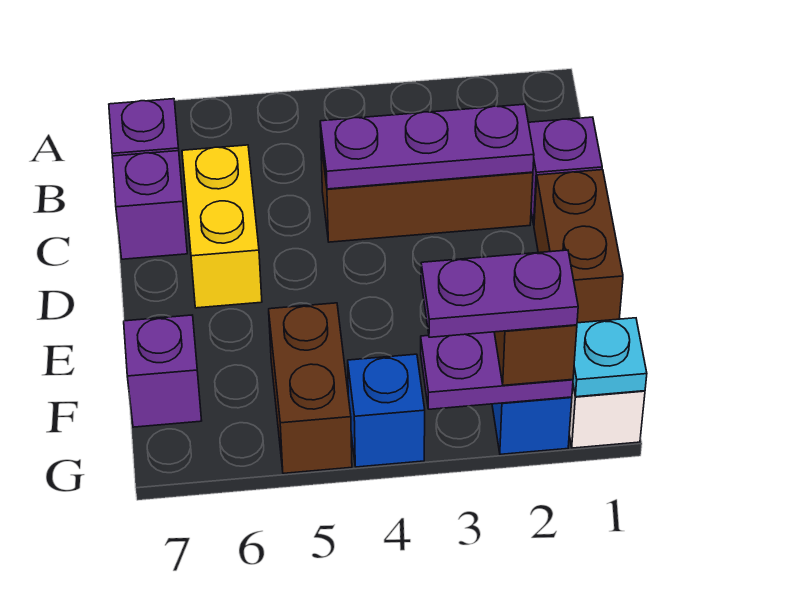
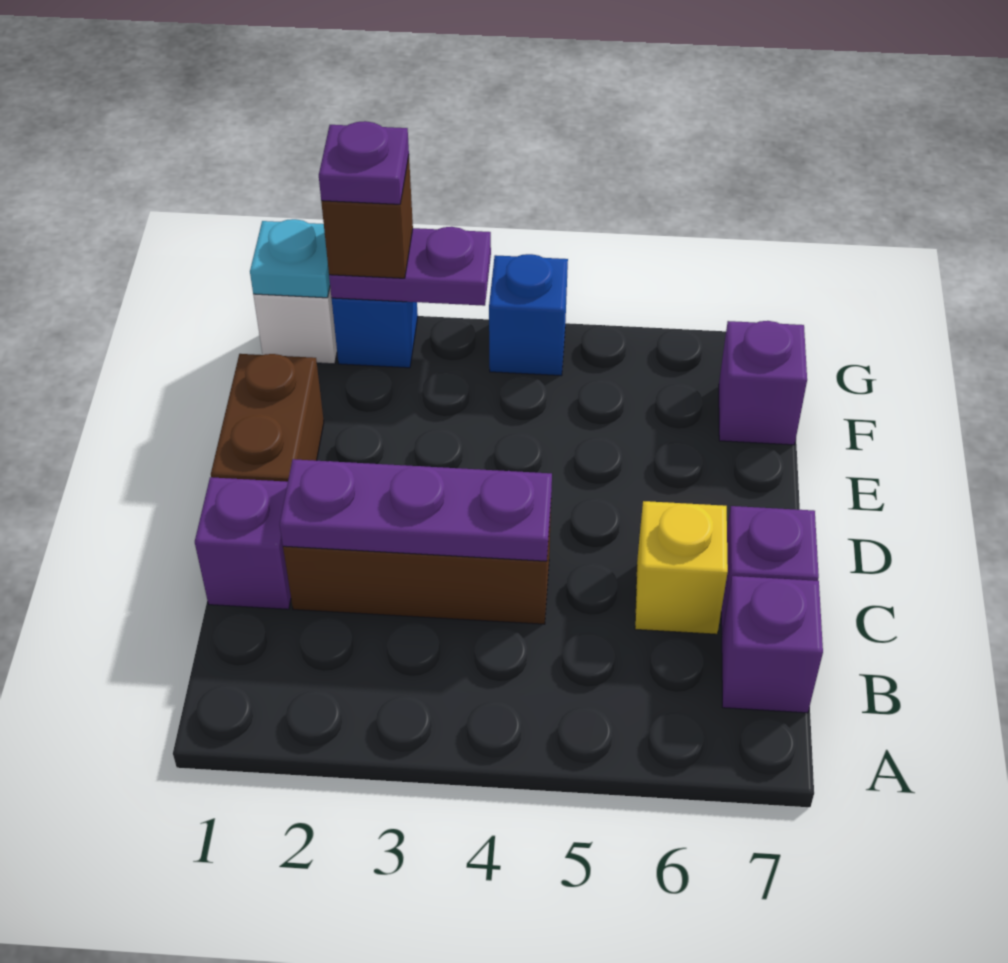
yellow 1x2 brick [182,145,262,308] -> yellow 1x1 brick [635,501,728,634]
brown 1x2 brick [269,303,352,473] -> none
purple 1x2 plate [421,250,578,337] -> purple 1x1 plate [319,121,409,204]

